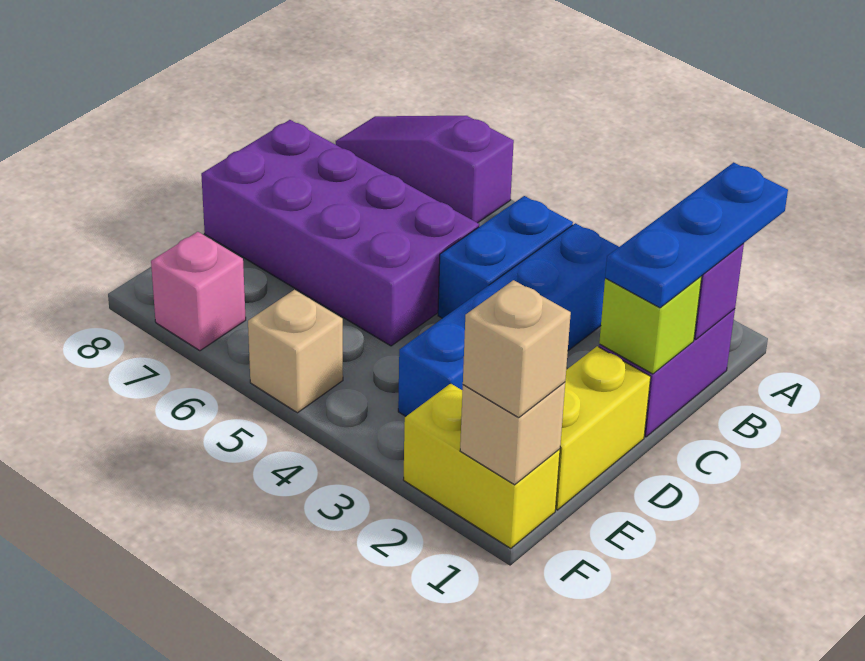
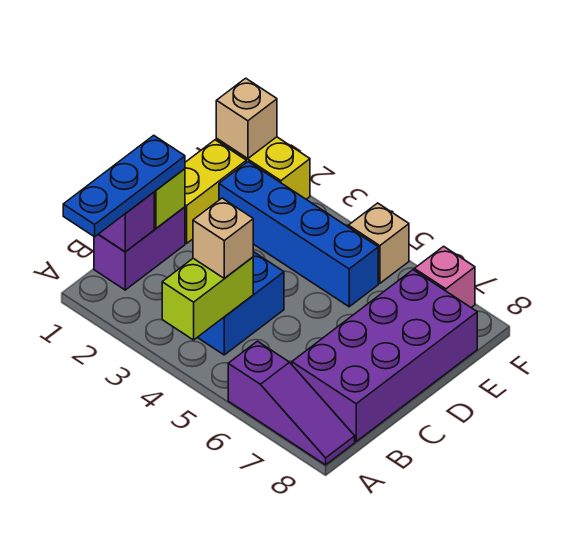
none -> lime 1x2 brick [162,257,253,340]
blue 1x4 brick [398,223,619,416] -> blue 1x4 brick turned to [219,162,378,307]
purple 2x4 brick [201,120,479,346] -> purple 2x4 brick turned to [292,270,477,441]
tan 1x1 brick [463,280,571,418] -> tan 1x1 brick moved to [193,198,253,278]

